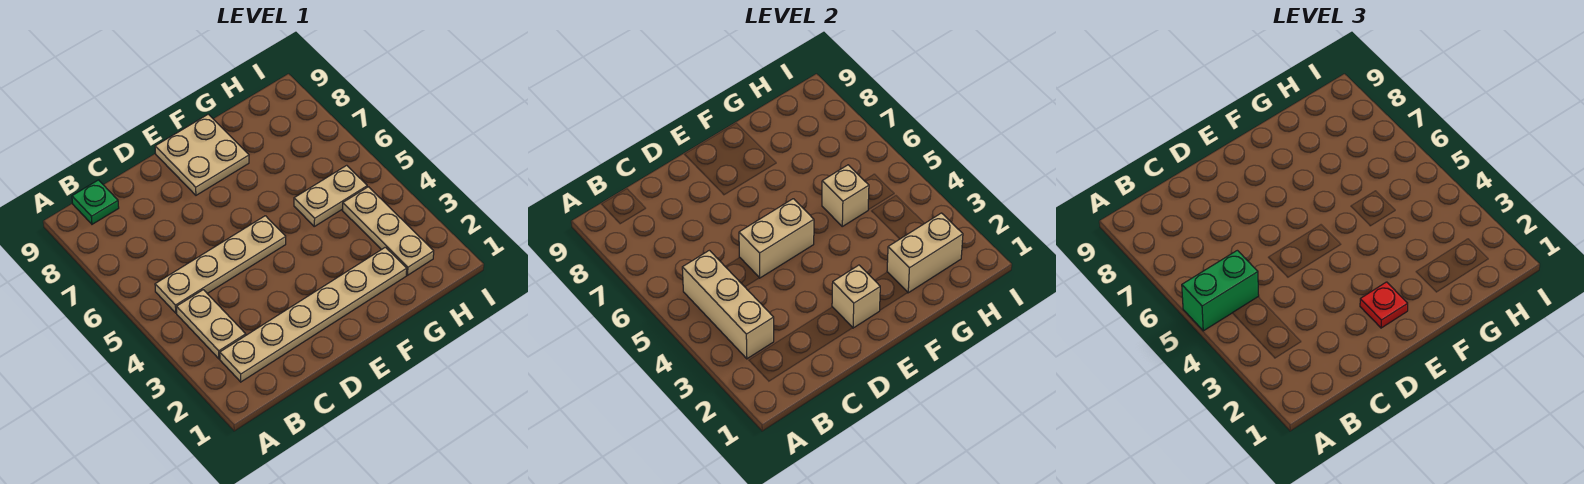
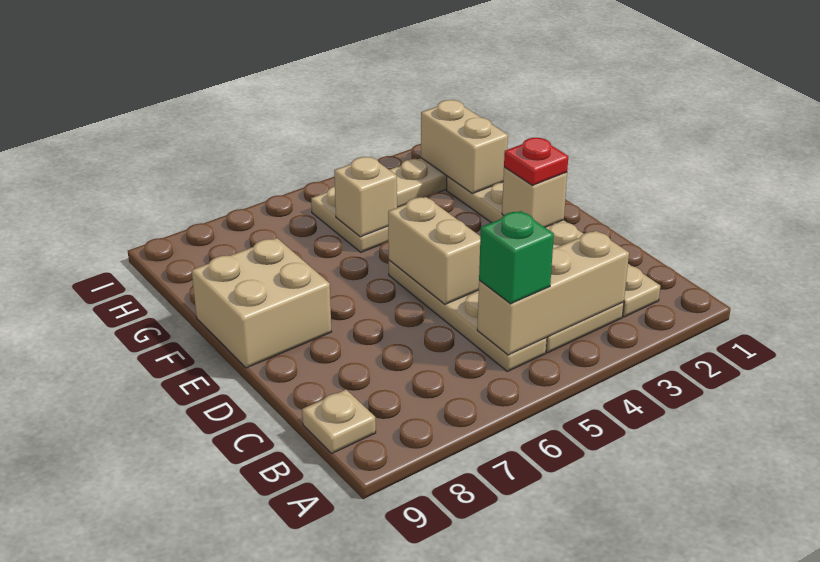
green 1x2 brick [1182,250,1259,331] -> green 1x1 brick [479,211,554,304]
green 1x1 plate [72,180,119,224] -> tan 1x1 plate [302,390,376,453]
tan 2x2 plate [155,114,249,195] -> tan 2x2 brick [192,238,331,368]

